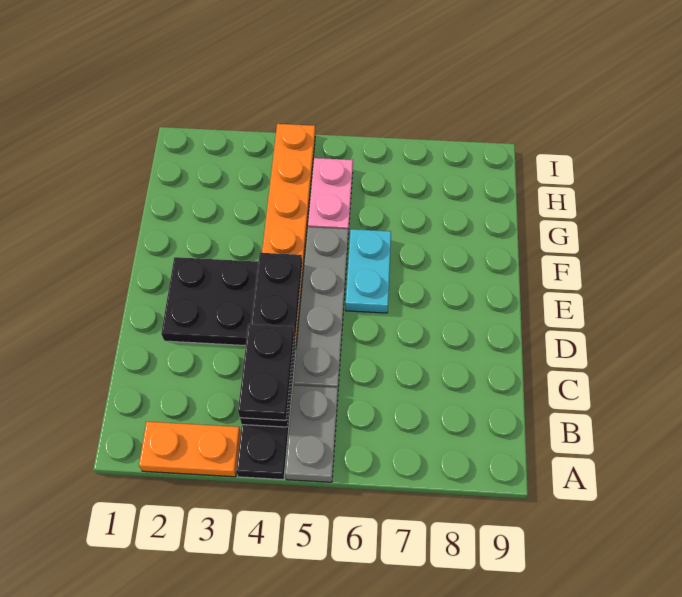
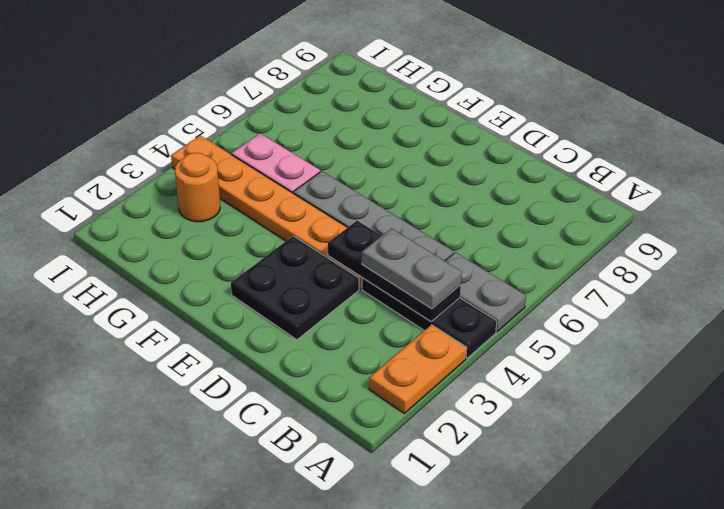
black 1x4 plate [240,253,302,427] -> black 1x3 plate [328,221,461,321]
black 1x2 plate [238,324,294,420] -> grey 1x2 plate [362,228,462,309]
cyan 1x2 plate [346,229,391,313] -> none
none -> orange 1x1 round brick [175,153,220,222]

